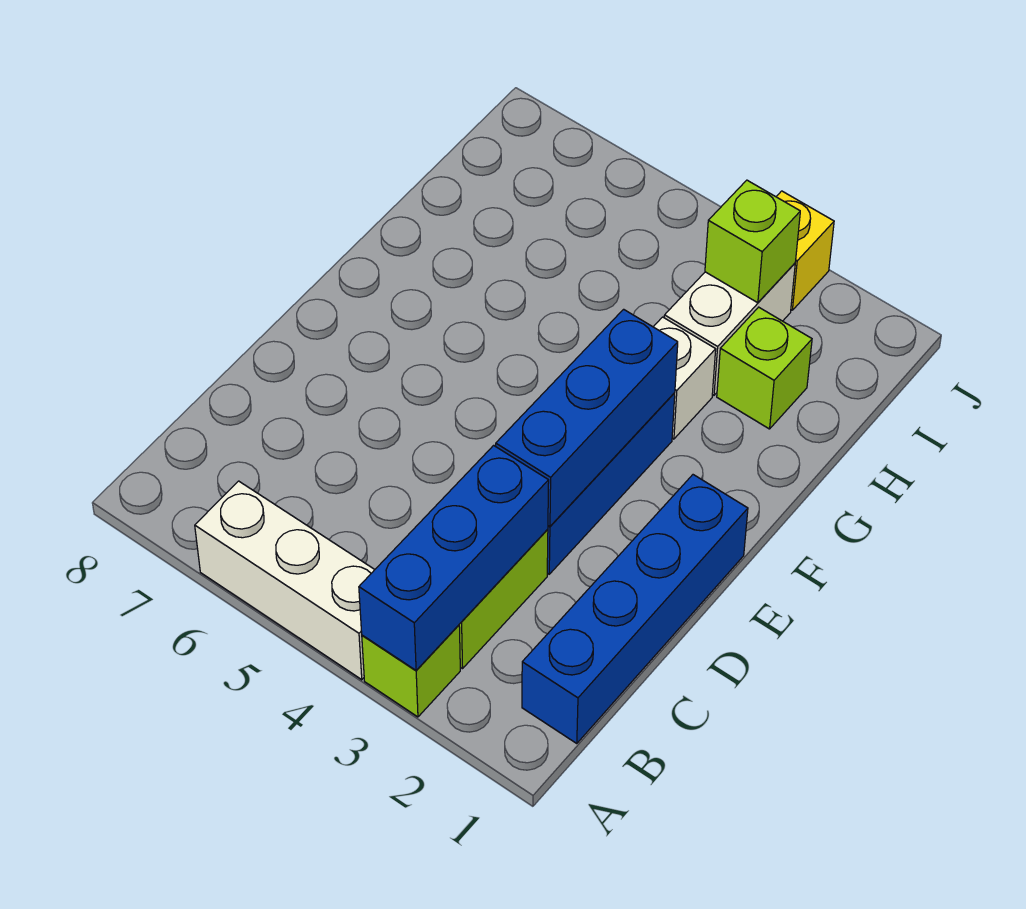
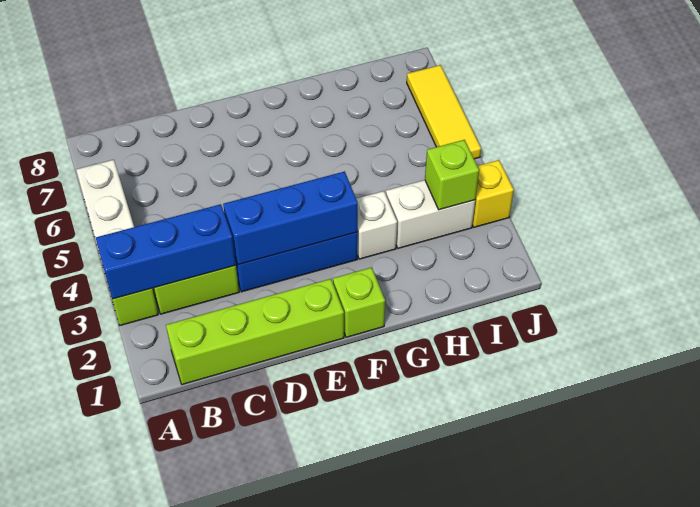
blue 1x4 brick [522,475,748,743] -> lime 1x4 brick [166,279,344,385]
lime 1x1 brick [717,307,812,429] -> lime 1x1 brick moved to [333,267,385,337]
none -> yellow 1x3 tile [407,65,481,159]

